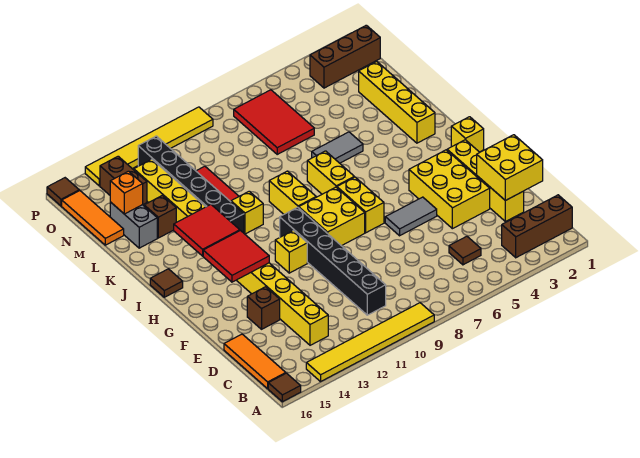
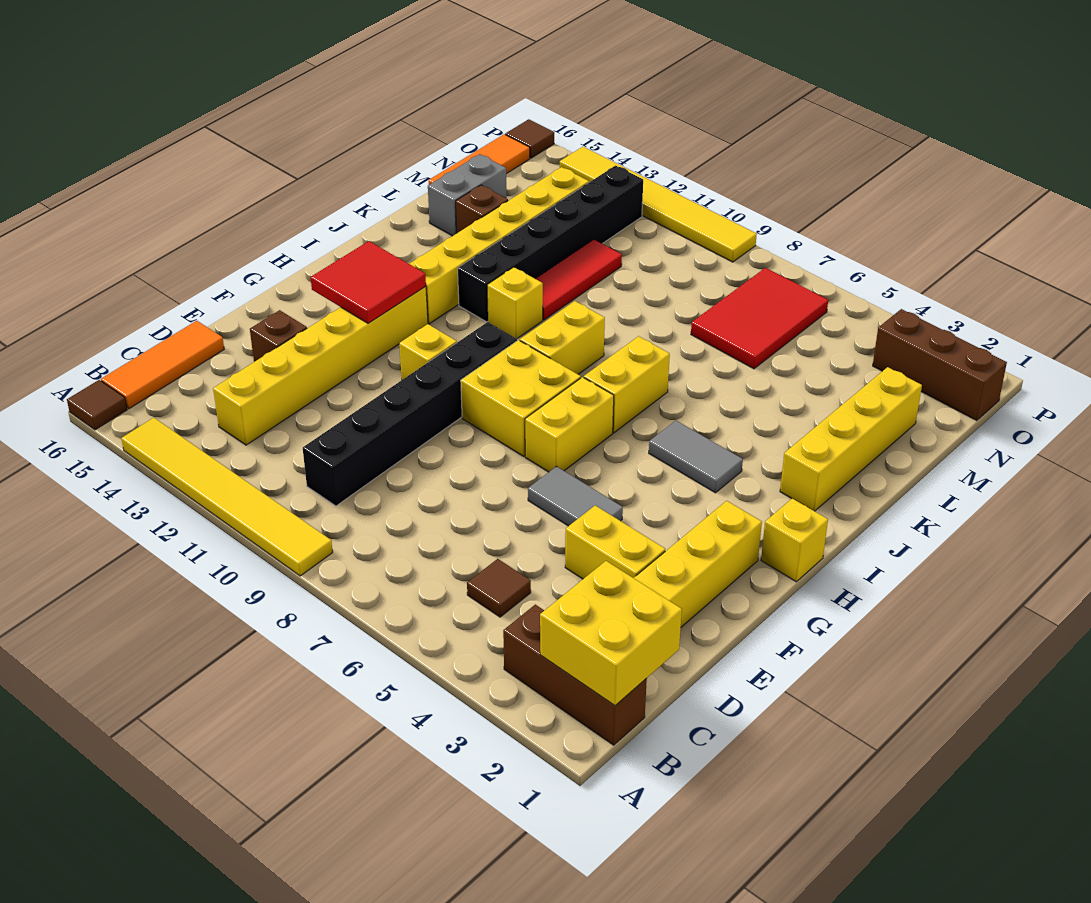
yellow 2x2 brick [477,135,543,201] -> yellow 2x2 brick moved to [540,561,682,705]
yellow 2x3 brick [409,150,490,229] -> yellow 1x2 brick [565,505,665,579]
red 2x2 tile [174,205,240,256] -> none
brown 1x1 tile [150,269,183,297] -> none
grey 1x2 tile [312,132,363,163] -> grey 1x2 tile moved to [649,421,743,493]
orange 1x1 brick [110,171,143,214] -> none
brown 1x2 brick [100,156,147,204] -> none

